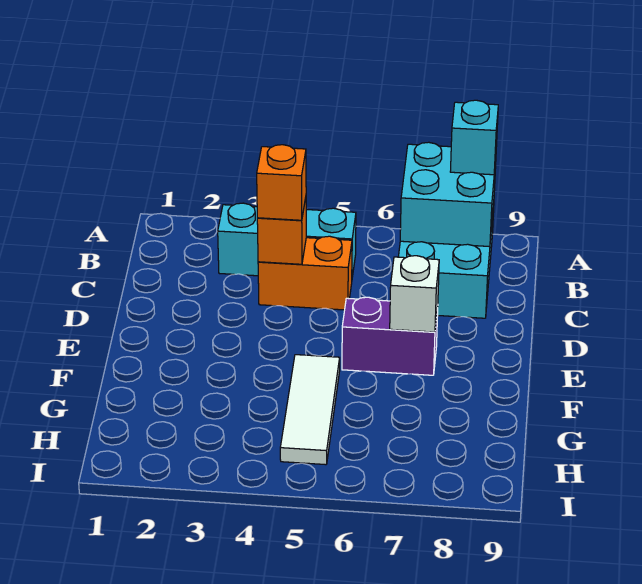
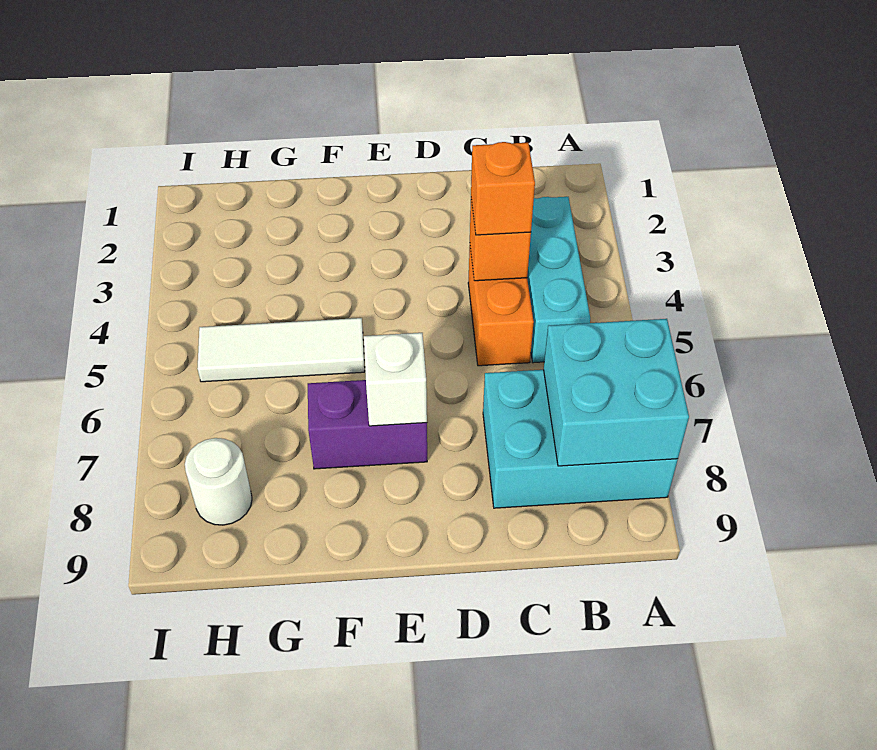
cyan 1x1 brick [450,100,498,175] -> none
purple 1x2 brick [342,297,438,375] -> purple 1x2 brick turned to [308,380,427,469]
none -> white 1x1 round brick [185,438,252,525]

